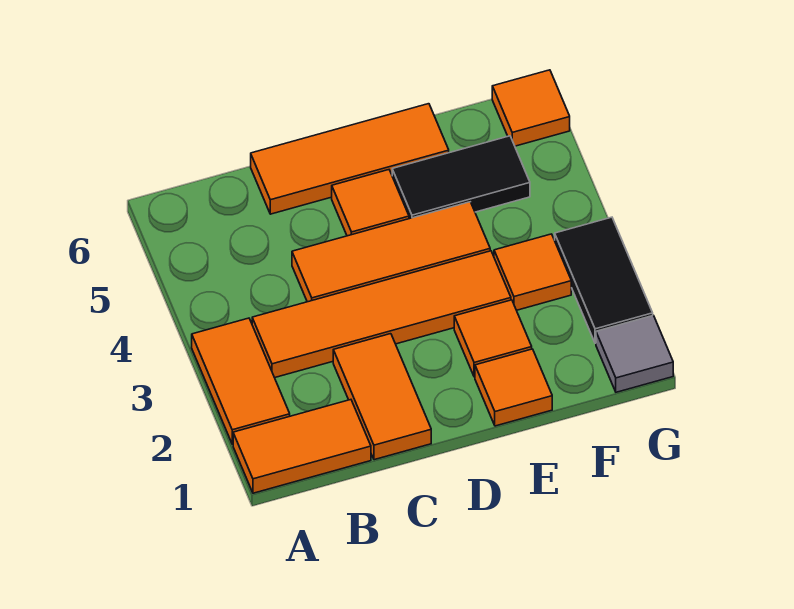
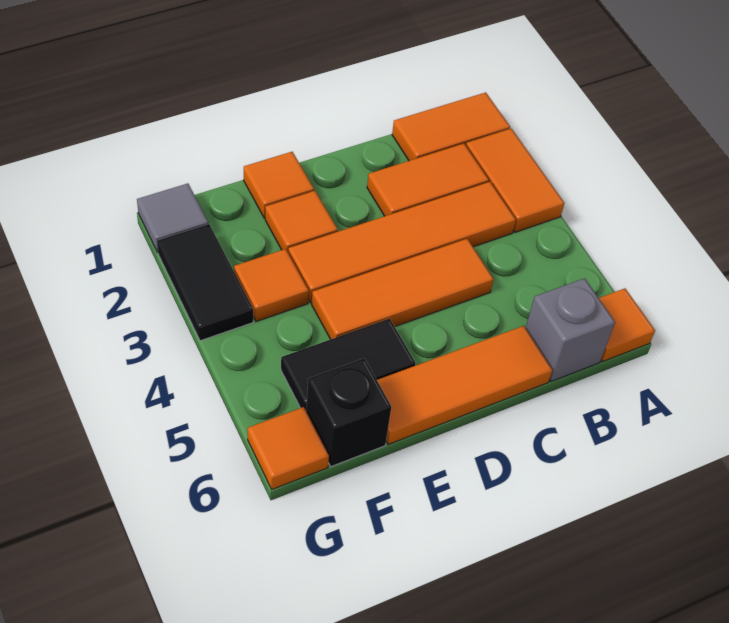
none -> grey 1x1 brick [526,278,615,382]
orange 1x2 tile [333,334,431,460] -> orange 1x2 tile turned to [367,144,489,216]
orange 1x1 tile [332,170,409,236] -> orange 1x1 tile moved to [599,288,655,362]
none -> black 1x1 brick [306,358,391,467]

